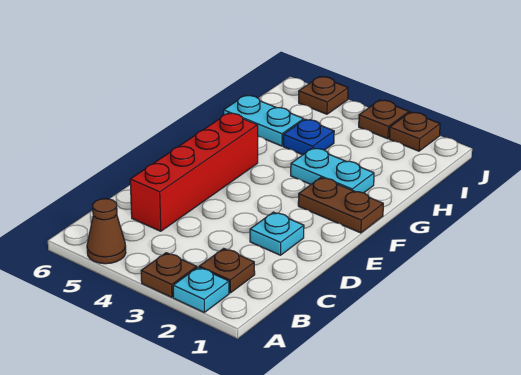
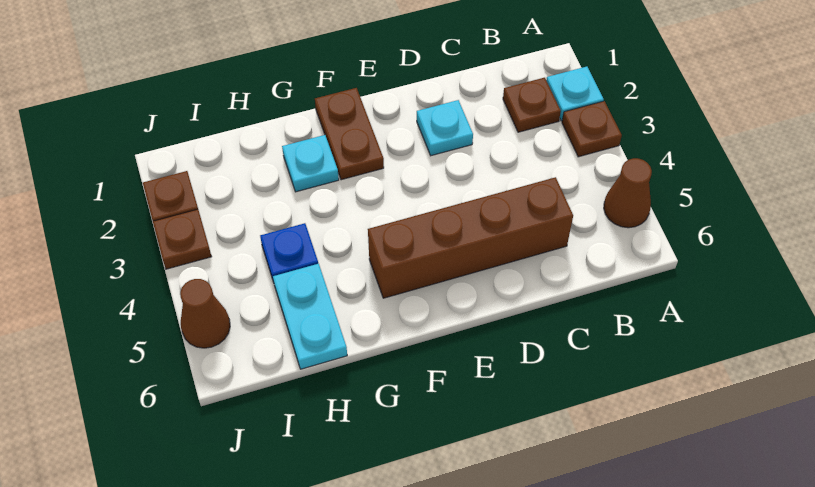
red 1x4 brick [130,113,258,231] -> brown 1x4 brick [368,177,573,298]
cyan 1x2 plate [291,148,374,193] -> cyan 1x1 plate [282,135,339,192]
brown 1x1 plate [299,77,348,114] -> brown 1x1 cone [180,279,230,348]

